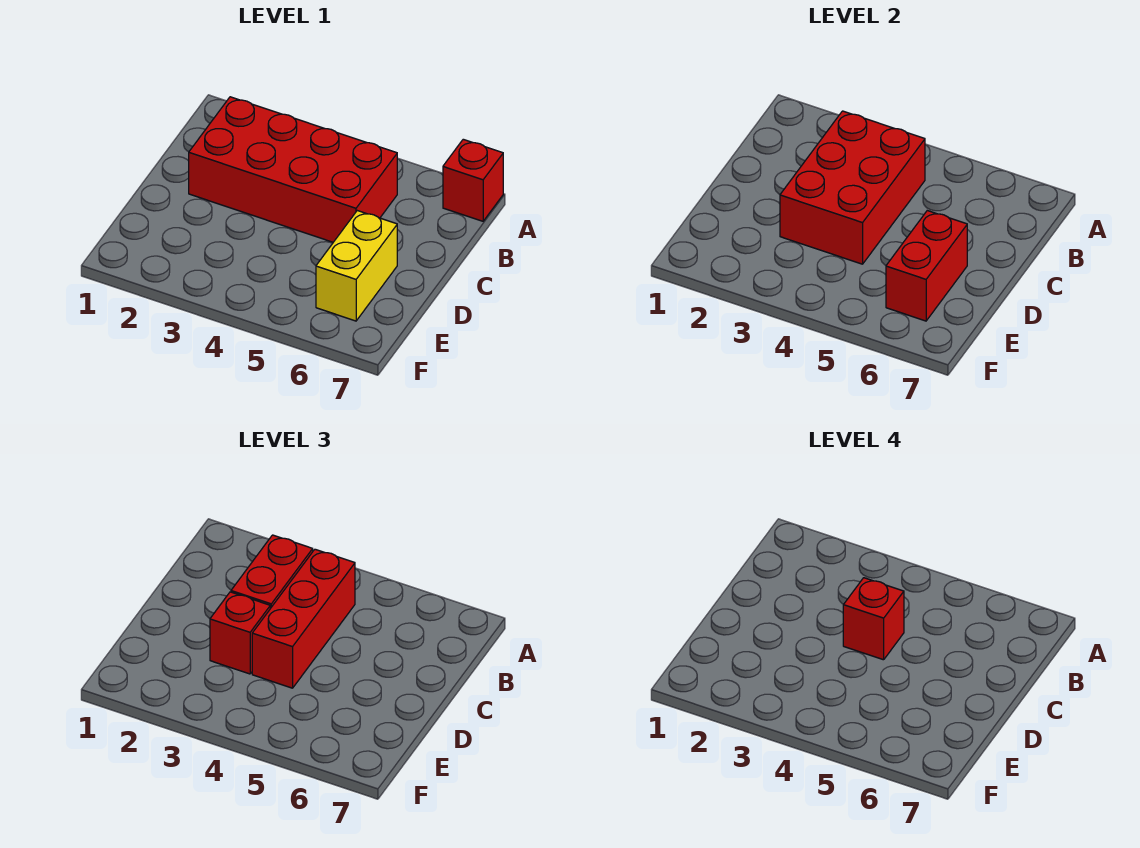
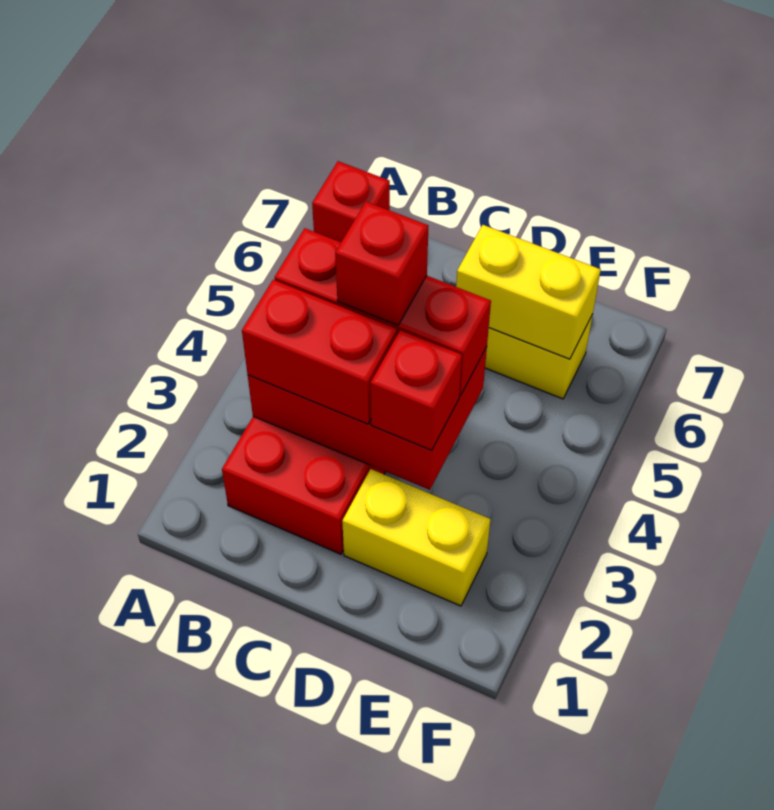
none -> yellow 1x2 brick [342,469,491,606]
red 1x2 brick [886,211,967,321] -> yellow 1x2 brick [456,225,601,359]

